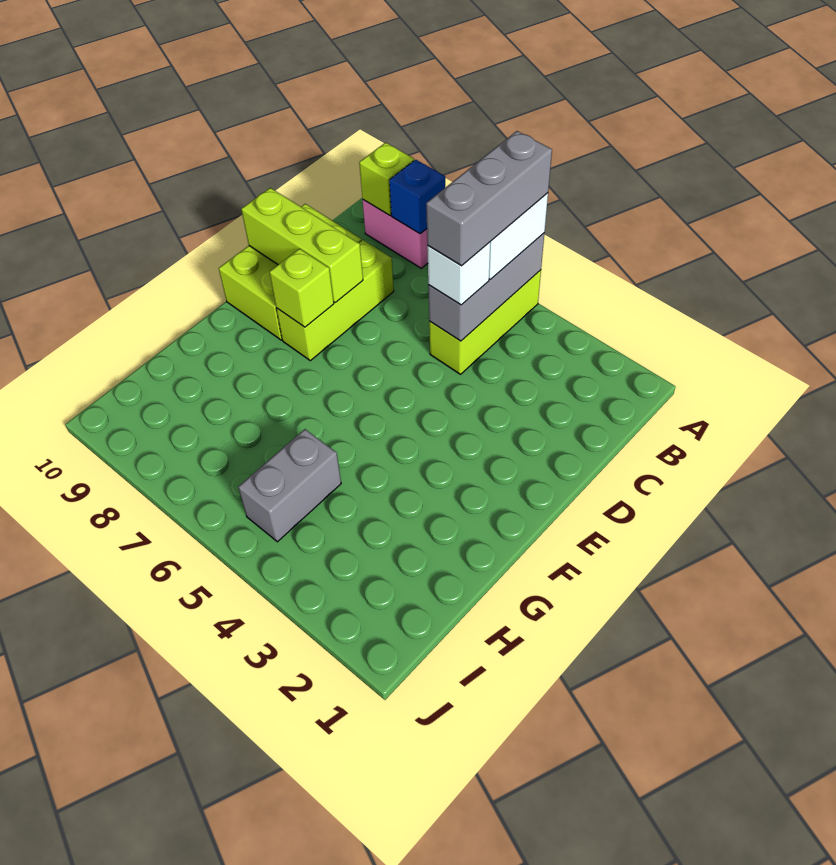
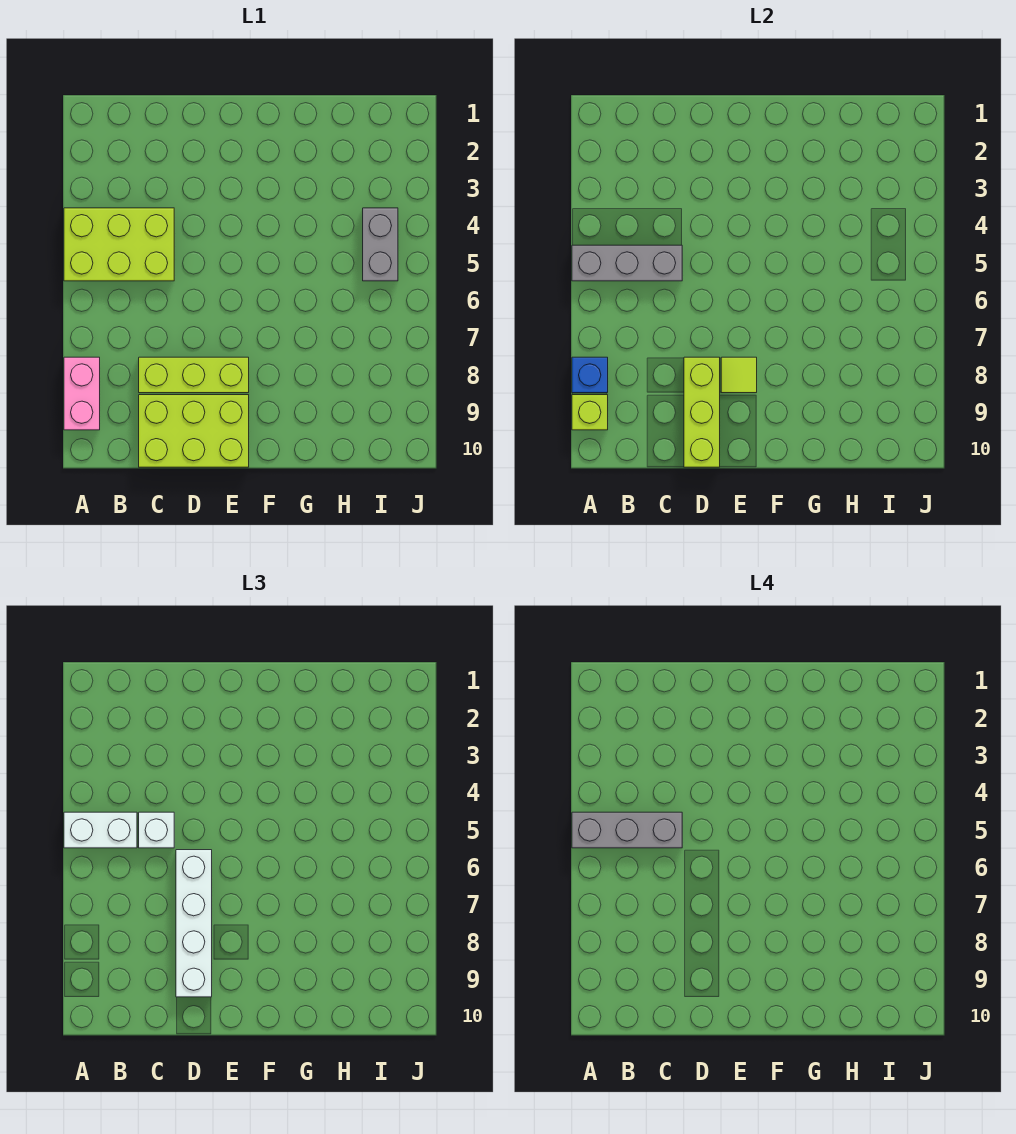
lime 1x3 brick [429,270,541,374] -> lime 2x3 brick [64,208,174,281]
none -> white 1x4 brick [176,850,212,997]
lime 1x1 brick [270,249,334,327] -> lime 1x1 tile [721,357,757,393]
grey 1x2 brick [238,429,341,542] -> grey 1x2 brick turned to [363,208,398,281]

